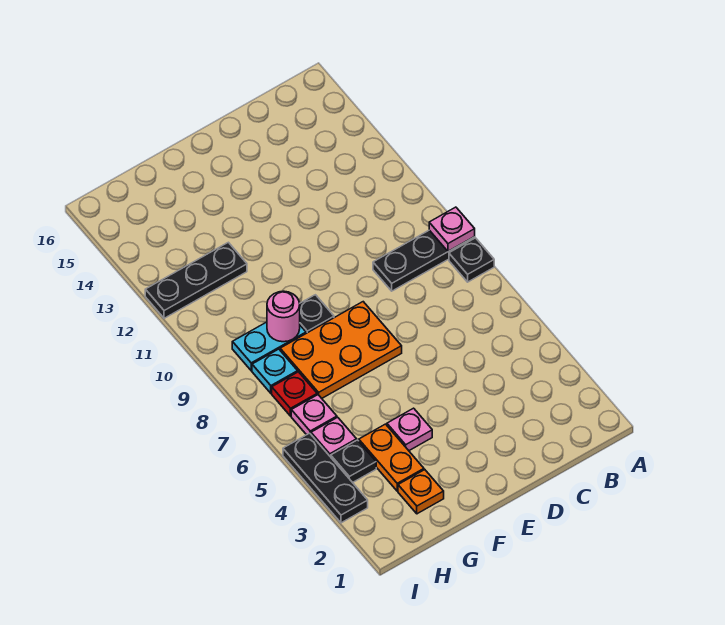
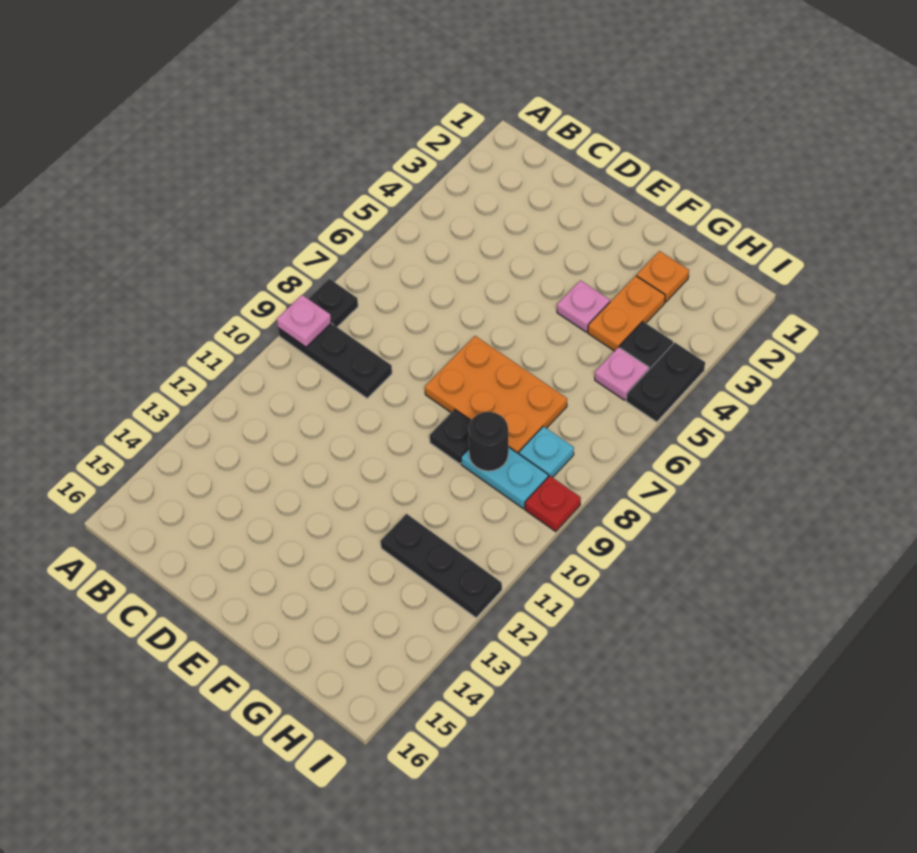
pink 1x1 round brick [267,291,300,342] -> black 1x1 round brick [469,412,508,471]
pink 1x1 plate [291,395,337,435] -> none
red 1x1 plate [272,372,317,416] -> red 1x1 plate moved to [525,476,581,531]
black 1x3 plate [283,433,368,523] -> black 1x2 plate [626,342,705,422]

